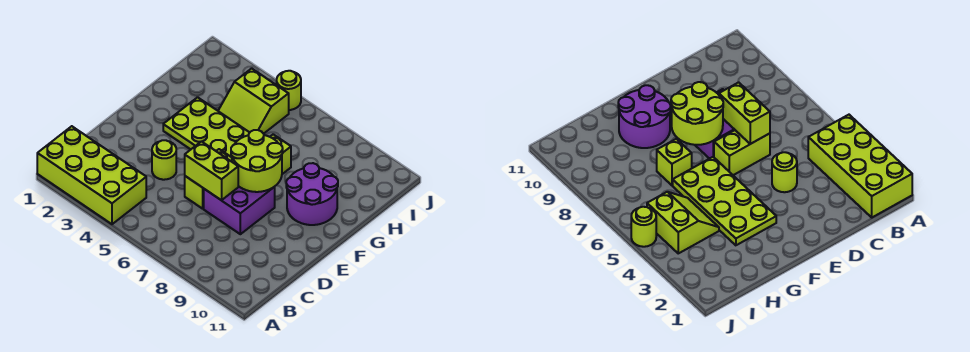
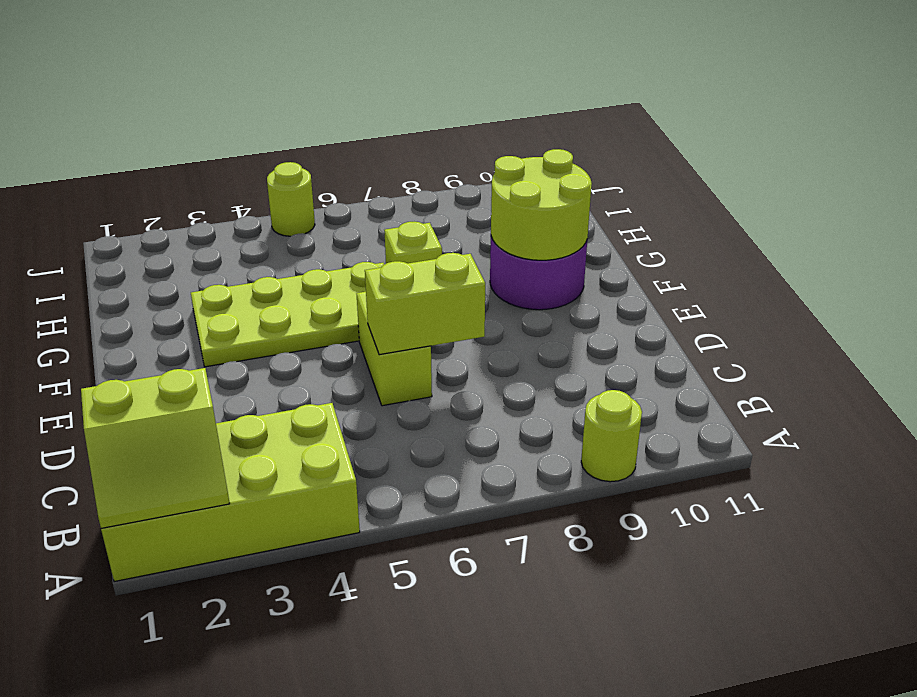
lime 1x1 round brick [152,140,176,180] -> lime 1x1 round brick moved to [581,390,642,482]
purple 2x2 brick [204,186,275,234] -> none
lime 2x2 round brick [231,130,283,192] -> lime 2x2 round brick moved to [491,149,592,260]
lime 2x2 slope [218,68,289,134] -> lime 2x2 slope moved to [81,368,230,528]

